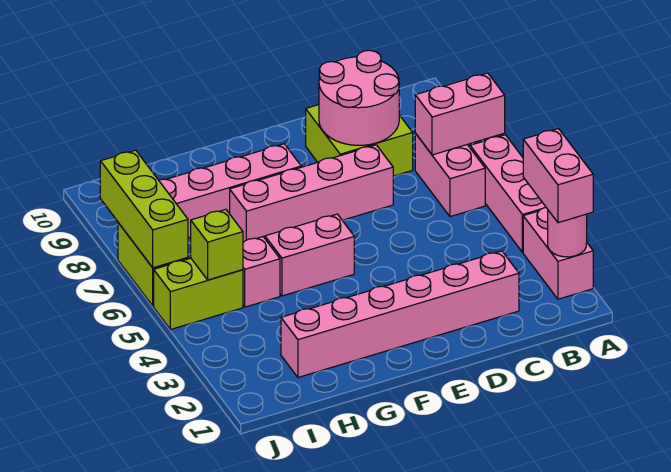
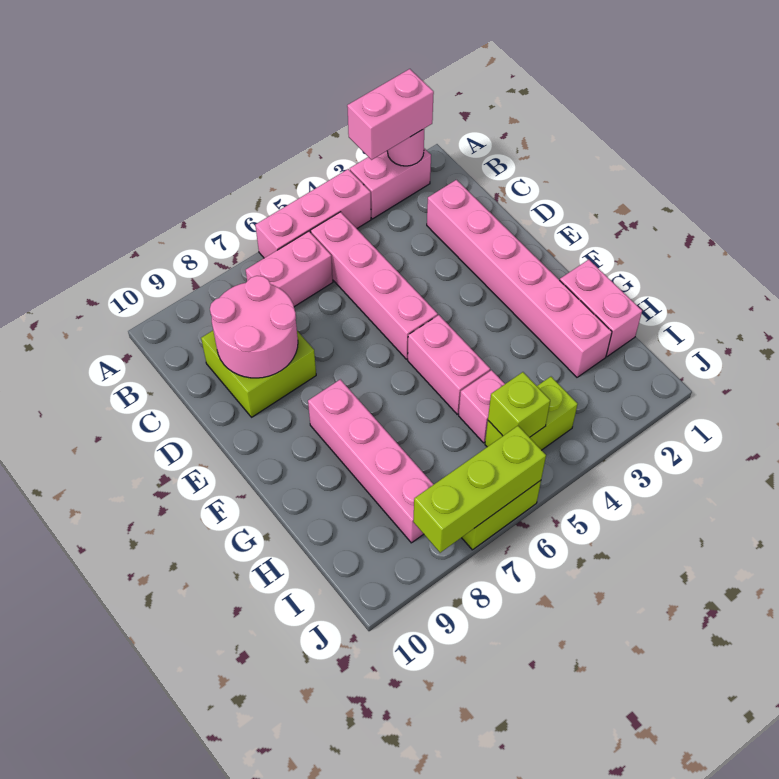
pink 1x2 brick [415,73,505,155] -> pink 1x2 brick moved to [560,260,642,357]
pink 1x4 brick [230,145,393,242] -> pink 1x4 brick moved to [310,212,438,359]
lime 1x2 brick [154,258,243,330] -> lime 1x2 brick turned to [485,377,578,450]

